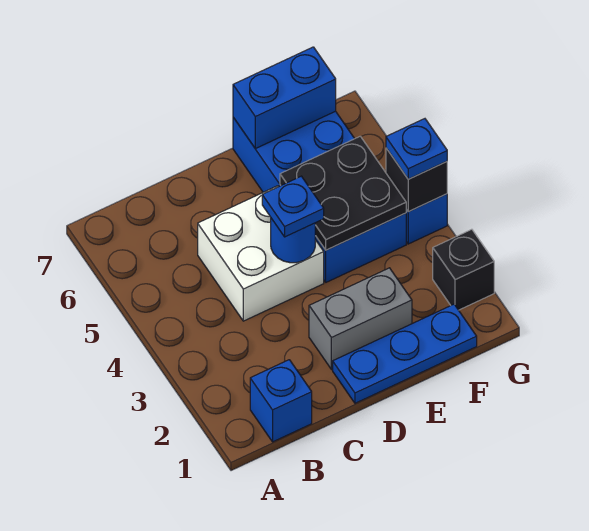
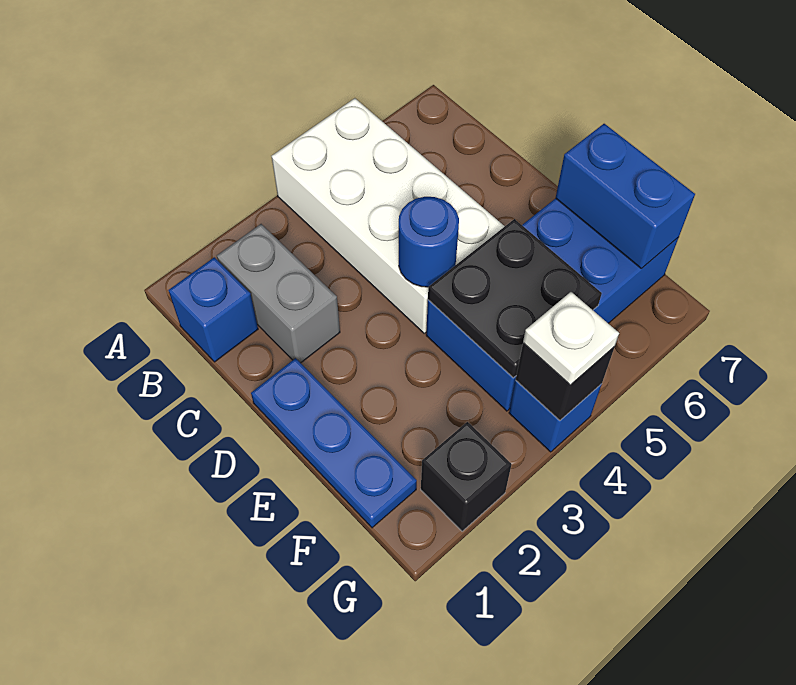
white 2x2 brick [198,186,324,321] -> white 2x4 brick [272,98,505,333]
grey 1x2 brick [309,268,412,370] -> grey 1x2 brick moved to [217,224,340,363]
blue 1x1 plate [262,176,324,237] -> none
blue 1x1 plate [386,119,447,179] -> white 1x1 plate [523,292,619,385]

